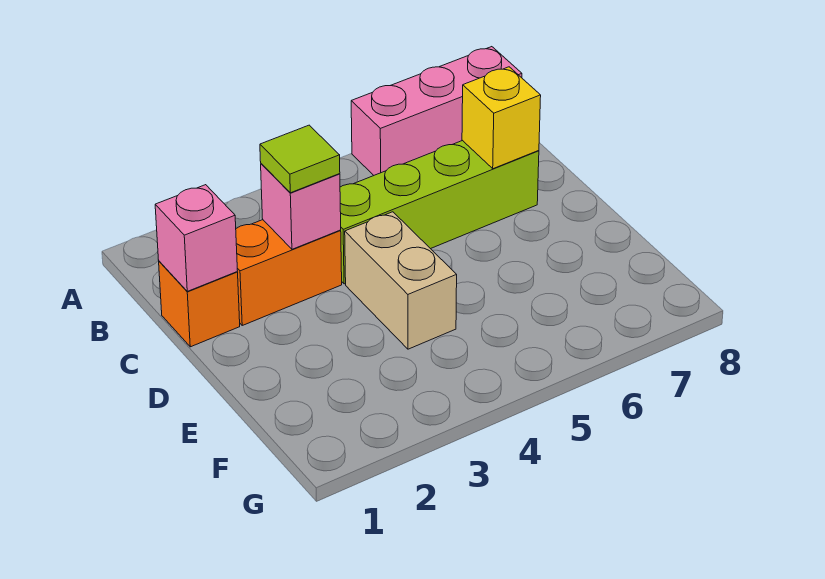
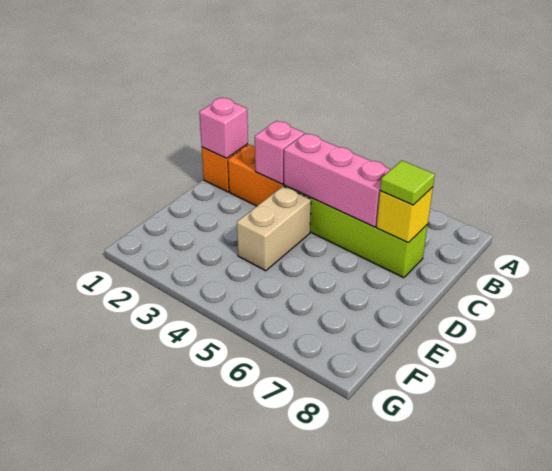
pink 1x3 brick [351,47,522,175] -> pink 1x3 brick moved to [284,133,391,227]
lime 1x1 tile [260,125,340,193] -> lime 1x1 tile moved to [380,161,435,205]

